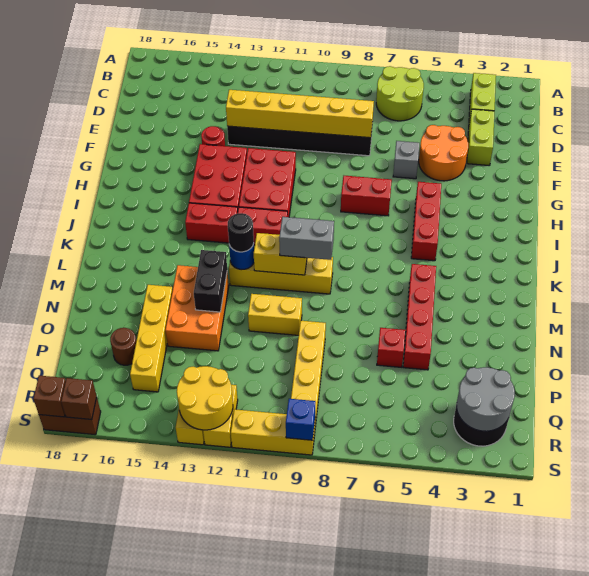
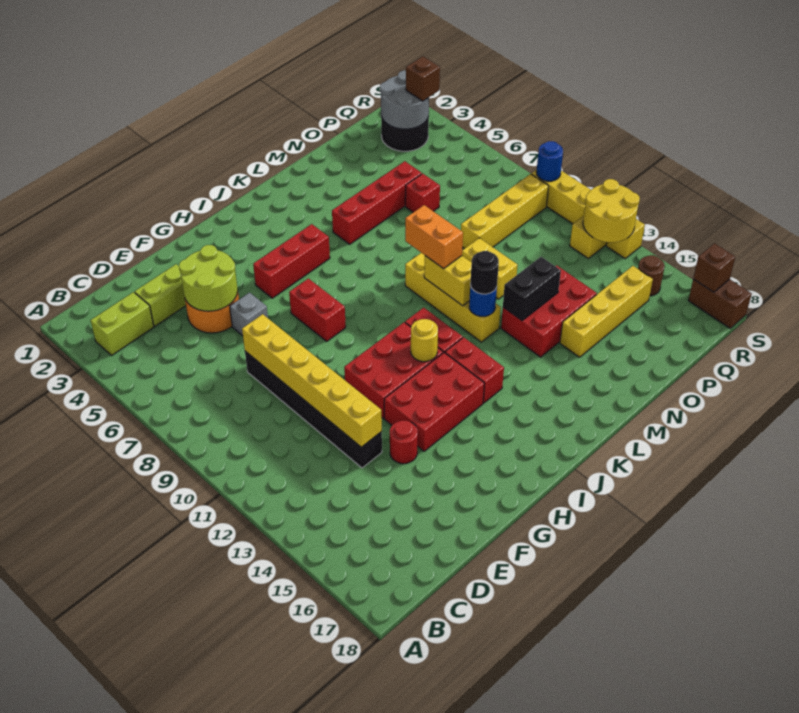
lime 2x2 round brick [376,66,424,121] -> lime 2x2 round brick moved to [179,245,238,311]
none -> yellow 1x1 round brick [411,319,438,362]
grey 1x2 brick [279,217,334,260] -> orange 1x2 brick [405,205,463,269]
orange 2x3 brick [165,265,229,351] -> red 2x3 brick [501,265,597,357]
brown 1x1 round brick [110,328,136,365] -> brown 1x1 round brick moved to [638,255,665,296]
blue 1x1 brick [286,399,315,440] -> blue 1x1 round brick [536,141,563,181]
brown 1x1 brick [33,376,66,417] -> brown 1x1 brick moved to [406,56,440,101]

